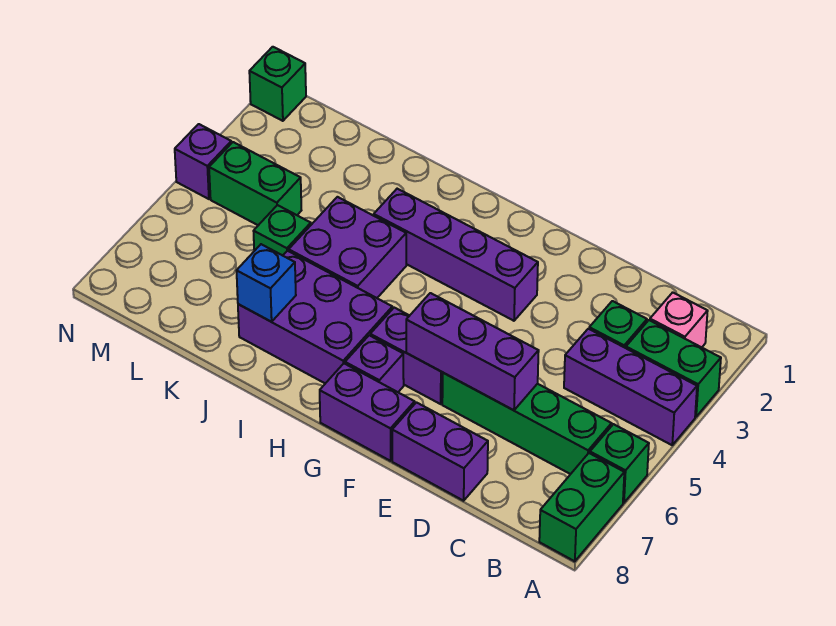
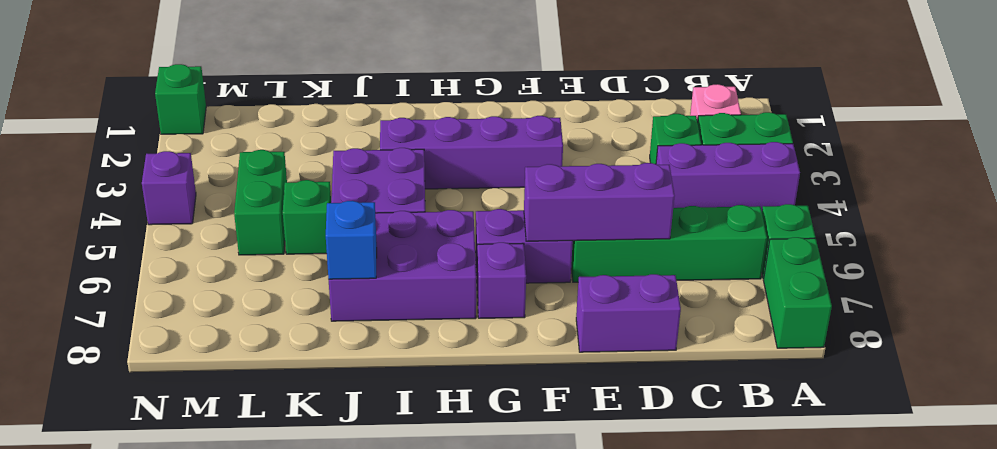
purple 1x2 brick [320,364,415,461] -> none
green 1x2 brick [209,142,301,225] -> green 1x2 brick turned to [234,150,287,255]

